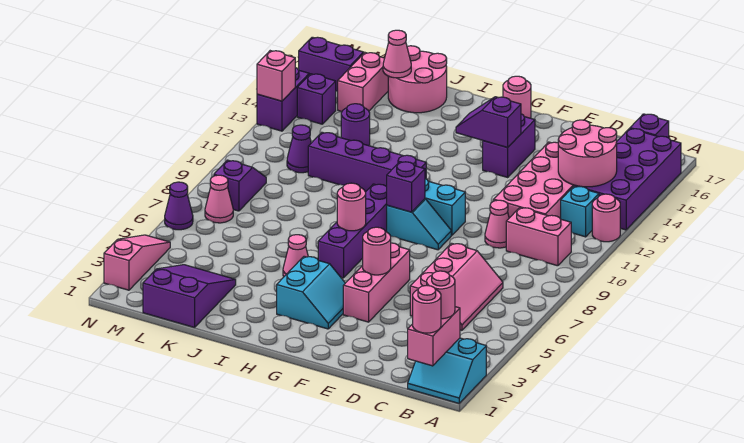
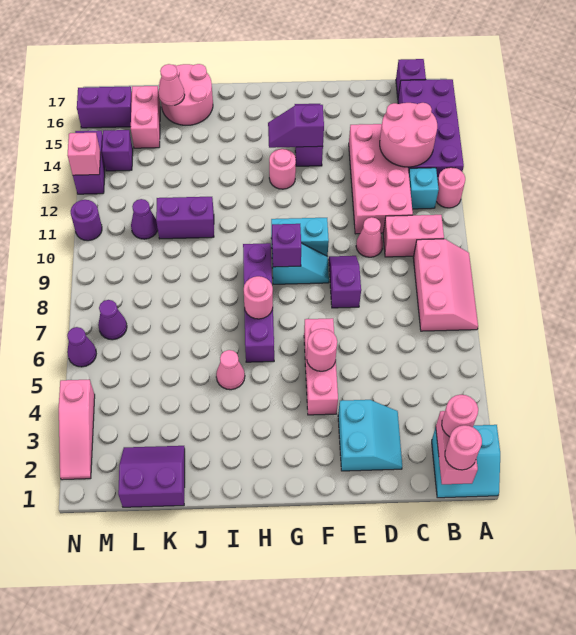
pink 2x3 slope [410,243,503,330] -> pink 2x3 slope moved to [413,239,478,331]
cyan 2x2 slope [277,256,345,329] -> cyan 2x2 slope moved to [338,400,402,471]
pink 1x1 round brick [503,76,531,118] -> pink 1x1 round brick moved to [269,149,296,189]
purple 1x4 brick [308,132,426,192] -> purple 1x2 brick [156,197,214,239]
purple 2x3 slope [143,265,236,327] -> purple 2x2 slope [118,446,185,507]
purple 1x1 round brick [341,104,370,146] -> purple 1x1 round brick moved to [71,200,102,241]
pink 1x1 cone [205,175,233,223] -> purple 1x1 cone [98,300,127,340]
purple 1x2 slope [214,160,266,211] -> purple 1x2 slope moved to [329,256,361,308]
pink 1x3 slope [104,235,170,290] -> pink 1x3 slope turned to [59,380,95,480]

